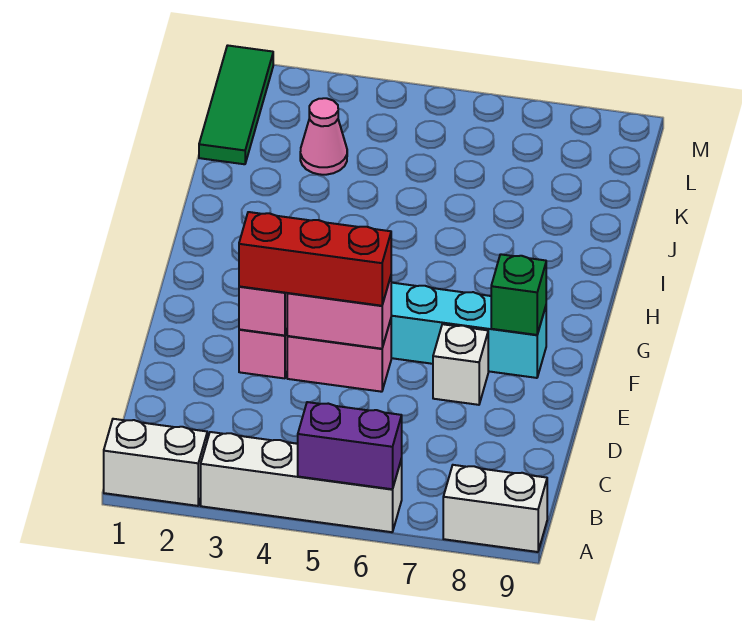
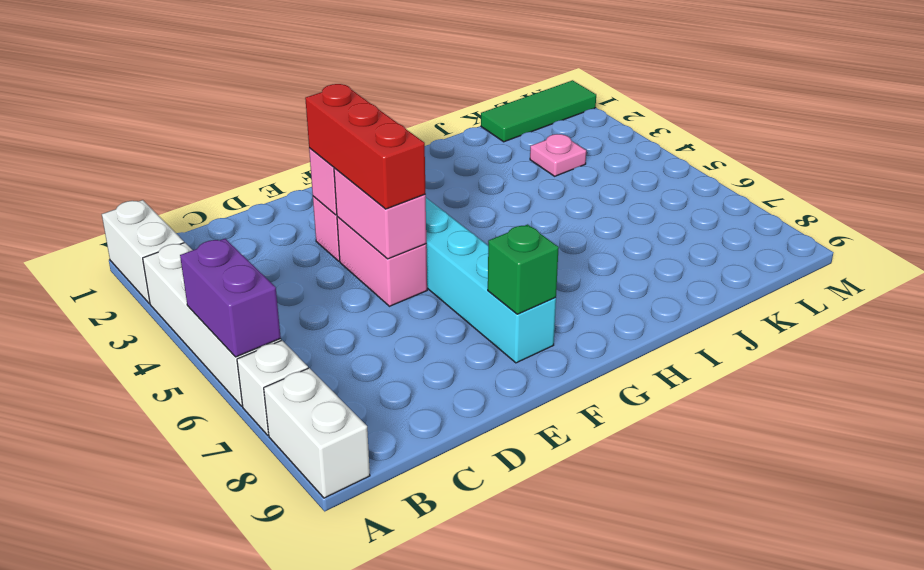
white 1x1 brick [433,324,488,405] -> white 1x1 brick moved to [237,341,308,435]
pink 1x1 cone [300,98,347,175] -> pink 1x1 plate [530,134,586,176]

